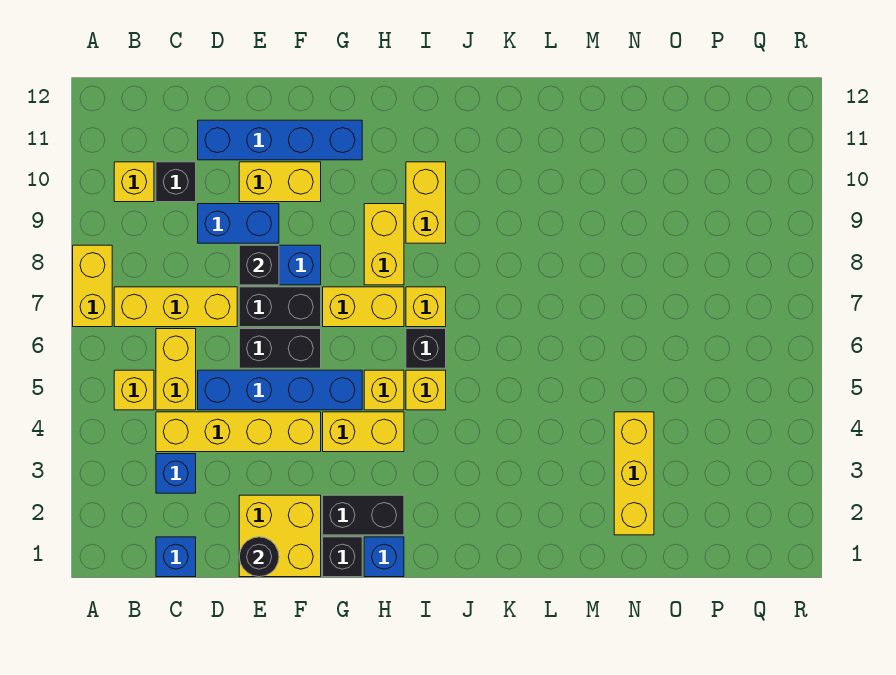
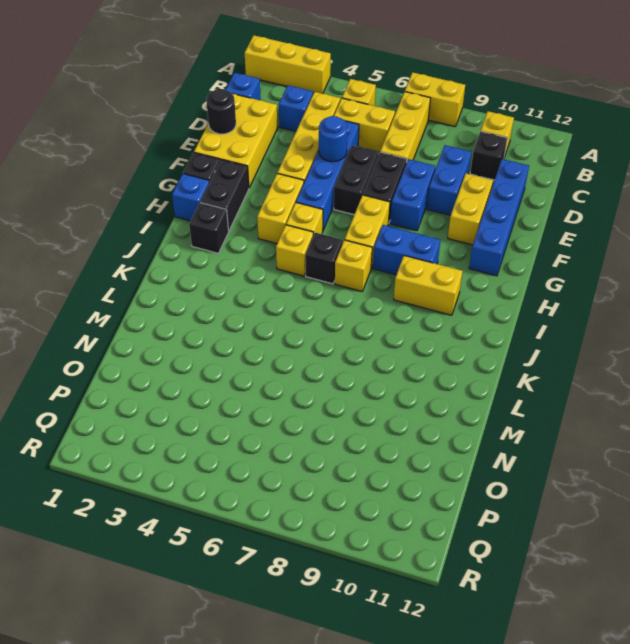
yellow 2x2 brick [239,495,321,577] -> yellow 2x3 brick [194,94,278,188]
none -> blue 1x1 round brick [319,116,348,162]
black 1x1 brick [239,245,279,285] -> black 1x1 brick moved to [189,203,229,253]
yellow 1x2 brick [364,204,404,285] -> blue 1x2 brick [373,225,440,275]
yellow 1x3 brick [614,412,654,535] -> yellow 1x3 brick moved to [245,35,331,94]

